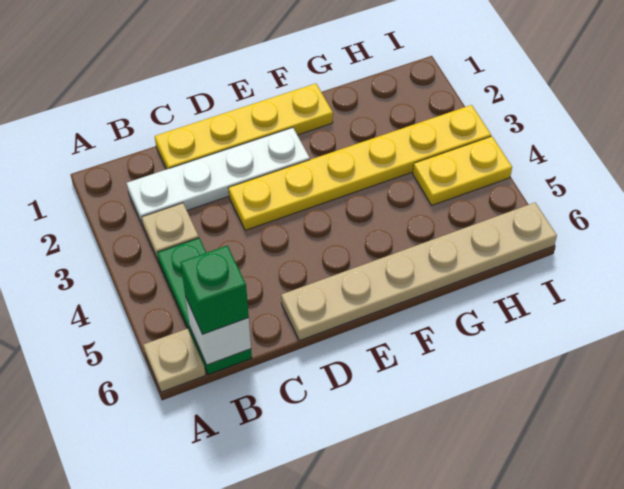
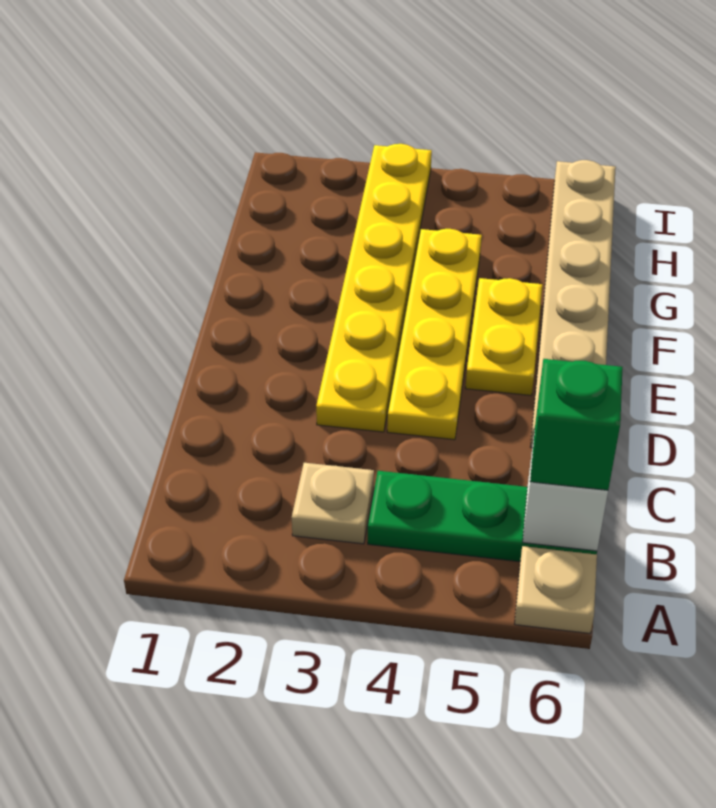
white 1x4 plate [127,128,310,225] -> none
yellow 1x4 plate [155,84,333,169] -> yellow 1x4 plate moved to [387,229,482,440]
yellow 1x2 plate [413,136,512,205] -> yellow 1x2 plate moved to [466,278,542,395]

